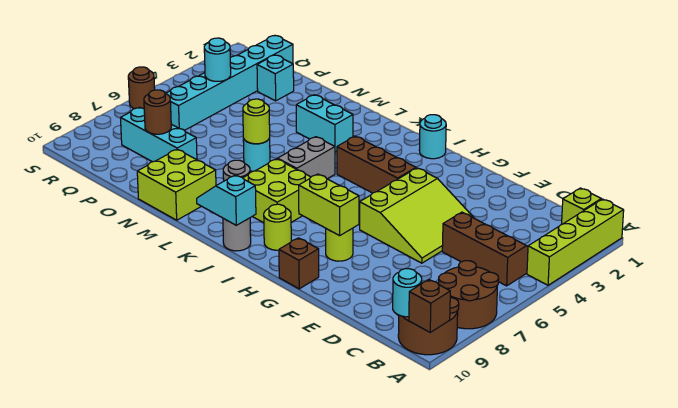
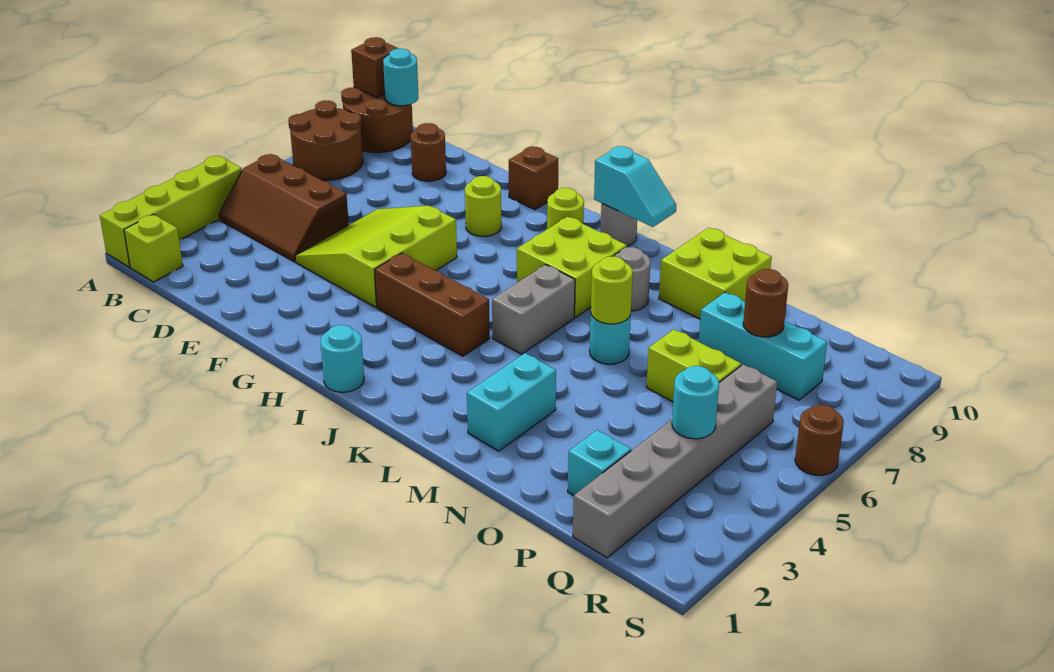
none -> brown 1x1 round brick [411,123,446,181]
lime 1x2 brick [299,174,359,236] -> lime 1x2 brick moved to [646,330,741,402]
cyan 1x2 brick [296,95,353,152] -> cyan 1x2 brick turned to [467,353,556,451]
cyan 1x6 brick [166,36,293,130] -> grey 1x6 brick [573,364,777,558]

